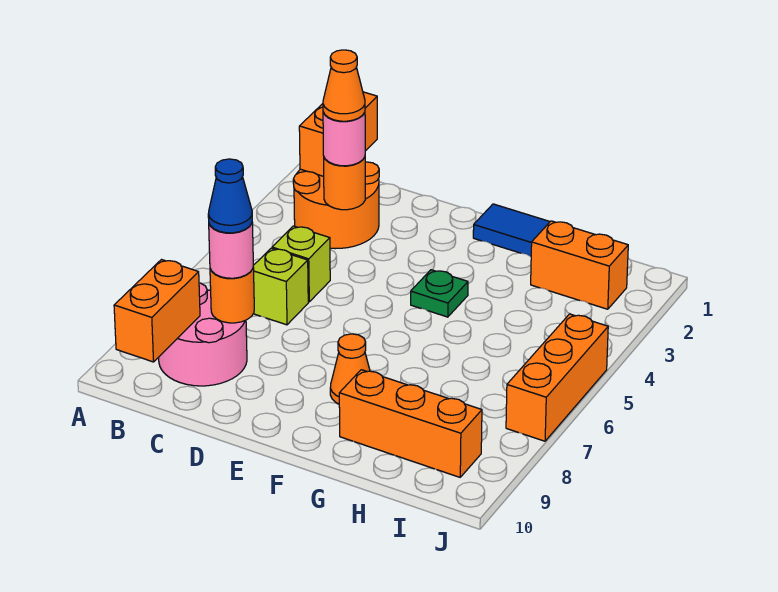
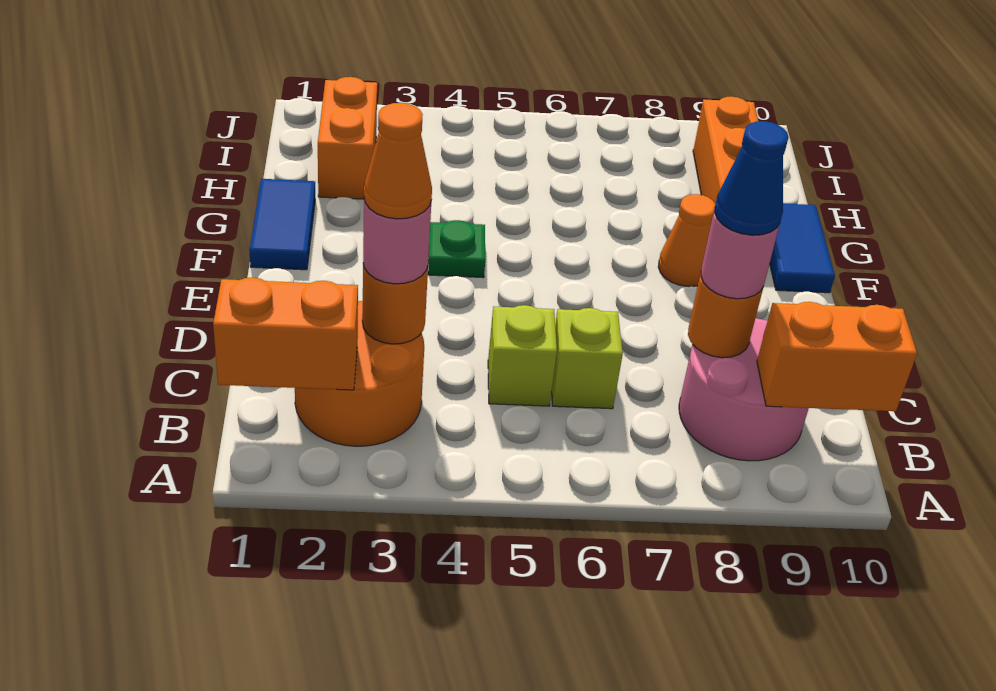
none -> blue 1x2 tile [770,203,835,293]
orange 1x3 brick [506,314,608,441] -> none

